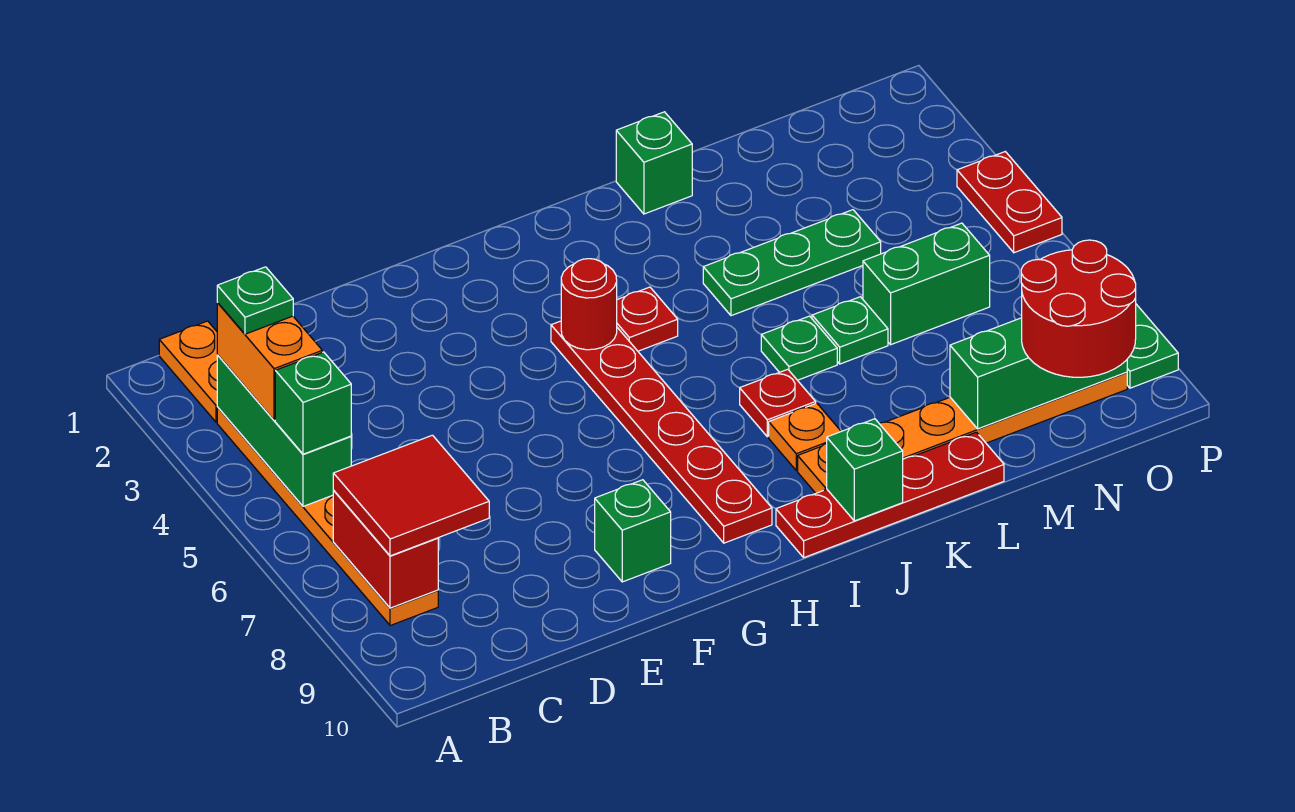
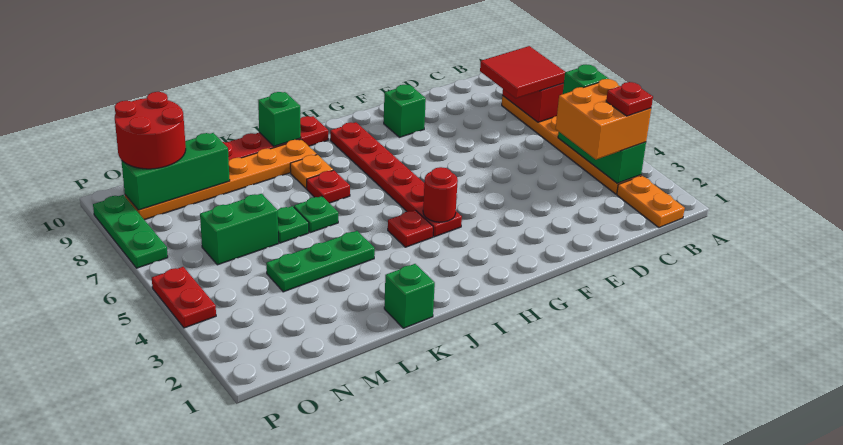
orange 1x2 brick [217,303,322,420] -> orange 2x2 brick [556,79,651,160]
green 1x1 plate [217,267,293,334] -> red 1x1 plate [606,82,653,116]

